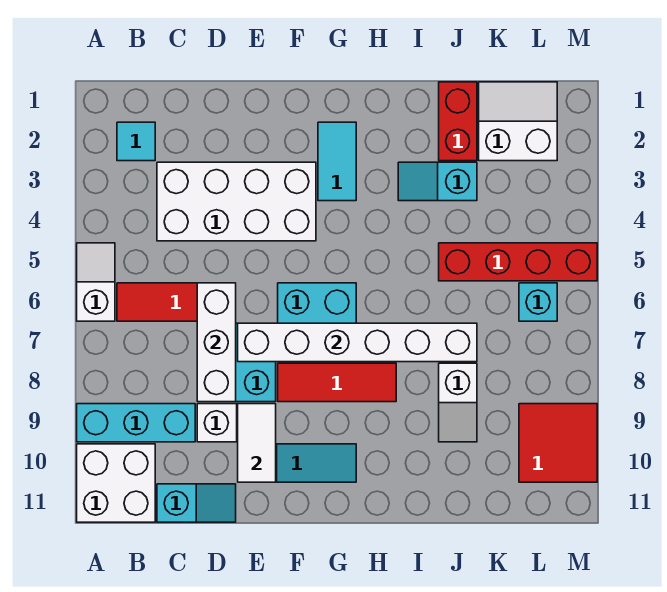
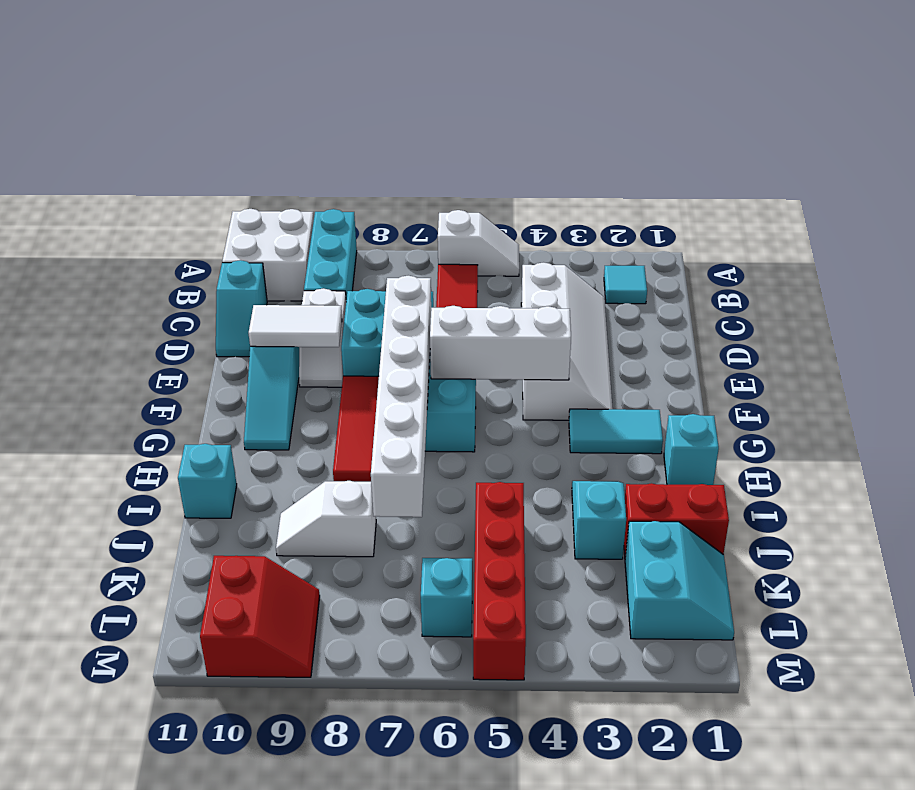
white 2x4 brick [157,162,316,241] -> white 2x4 slope [521,263,613,420]
white 1x3 brick [197,283,236,402] -> white 1x3 brick moved to [430,306,571,380]
none -> cyan 1x1 brick [664,414,719,485]
none -> cyan 1x1 brick [178,444,237,518]
white 2x2 slope [479,82,557,161] -> cyan 2x2 slope [625,521,734,640]
red 2x2 tile [519,404,597,482] -> red 2x2 slope [200,556,320,677]

